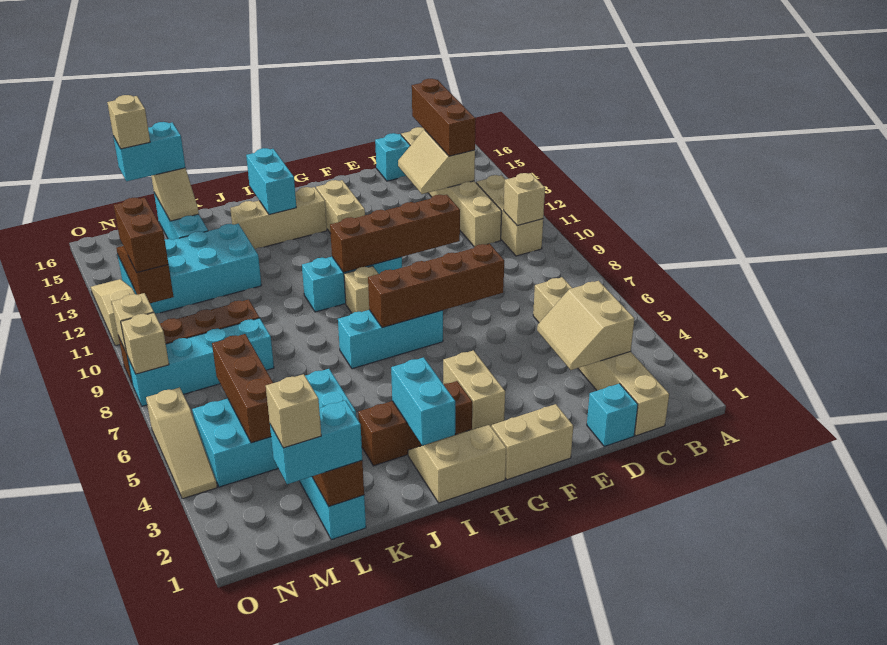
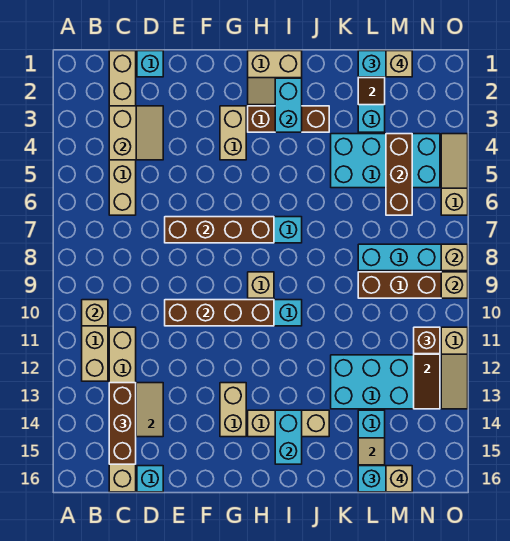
tan 1x2 brick [491,404,573,480] -> none
brown 1x2 brick [114,198,168,272] -> brown 1x1 brick [414,327,440,354]

